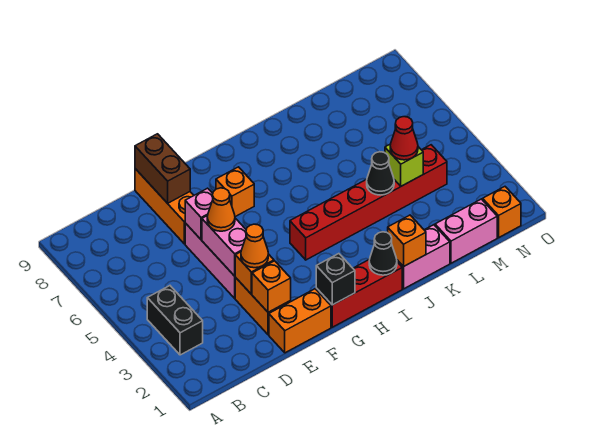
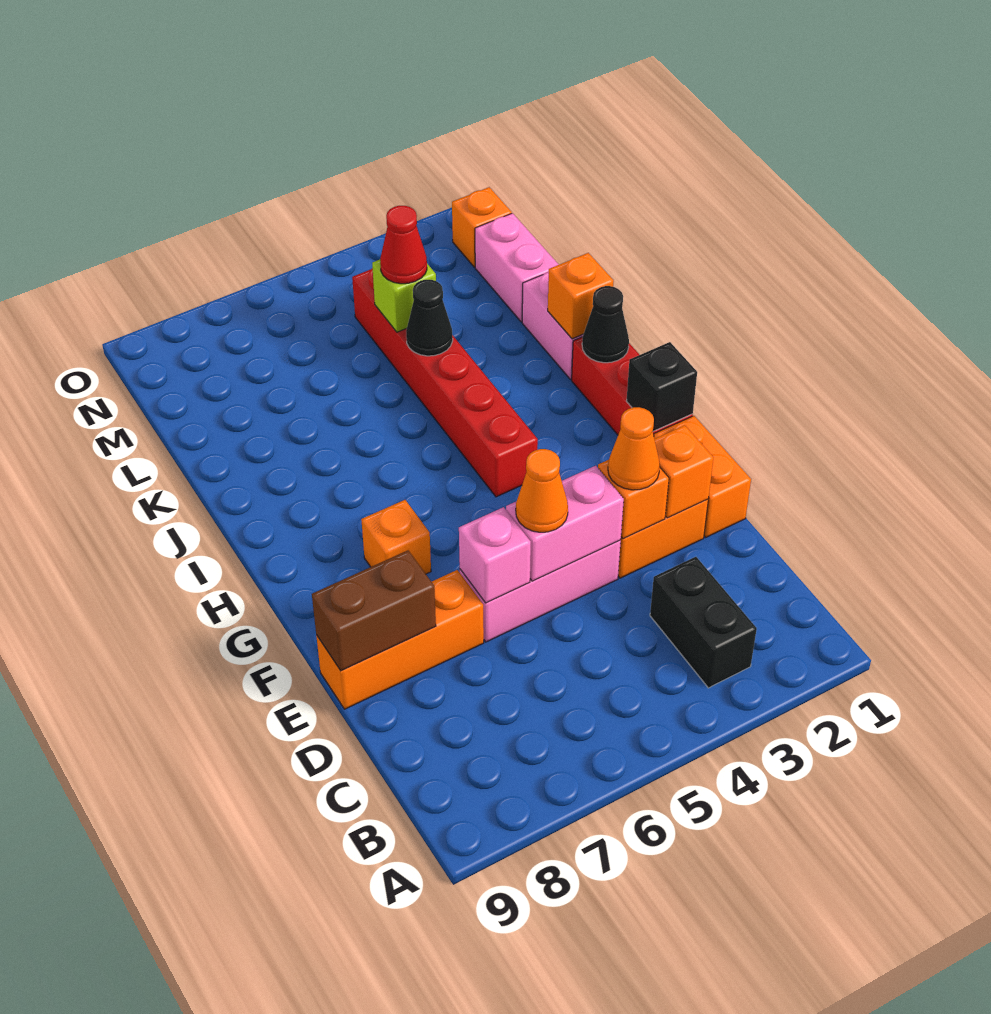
black 1x2 brick [147,286,203,355] -> black 1x2 brick turned to [650,557,757,688]

